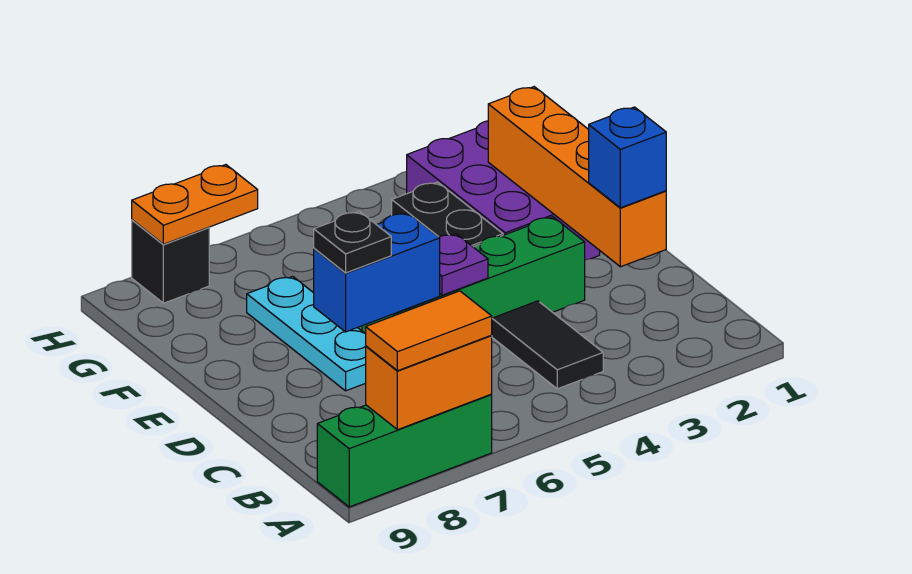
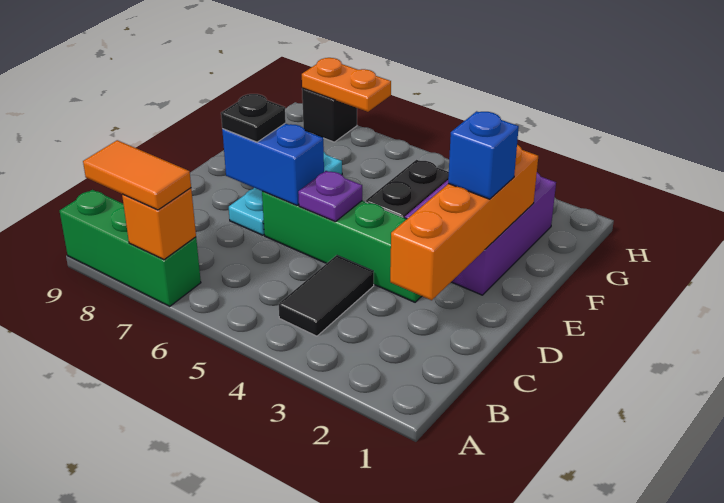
orange 1x2 brick [366,335,492,430] -> orange 1x1 brick [122,188,196,260]
blue 1x1 brick [589,107,666,208] -> blue 1x1 brick moved to [448,111,519,199]

